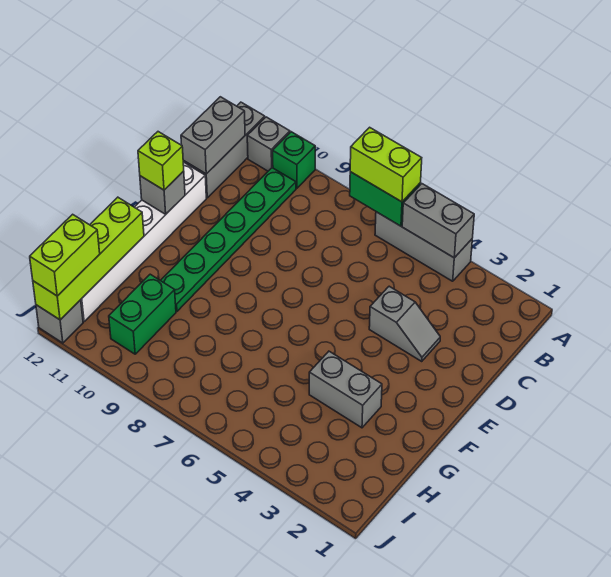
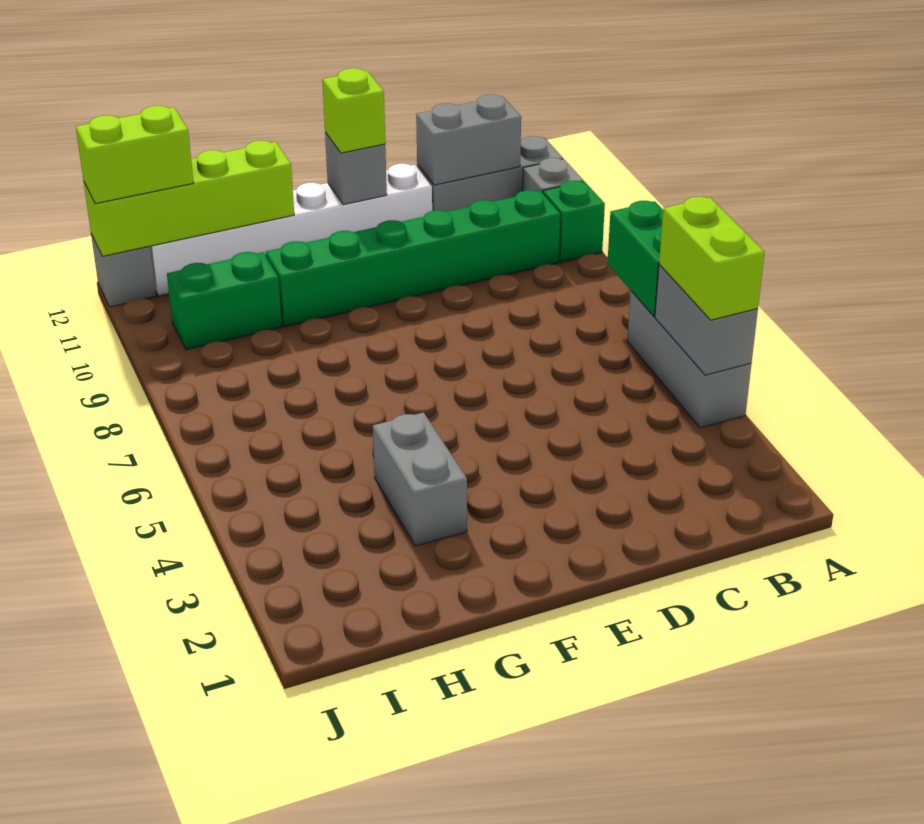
lime 1x2 brick [350,127,422,202] -> lime 1x2 brick moved to [659,197,765,320]
green 1x6 plate [160,168,296,311] -> green 1x6 brick [266,190,560,327]
grey 1x2 slope [369,286,440,361] -> none

